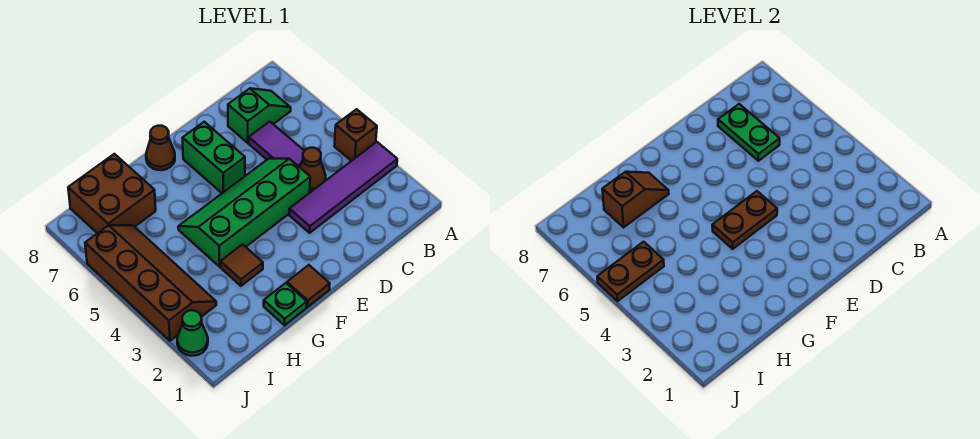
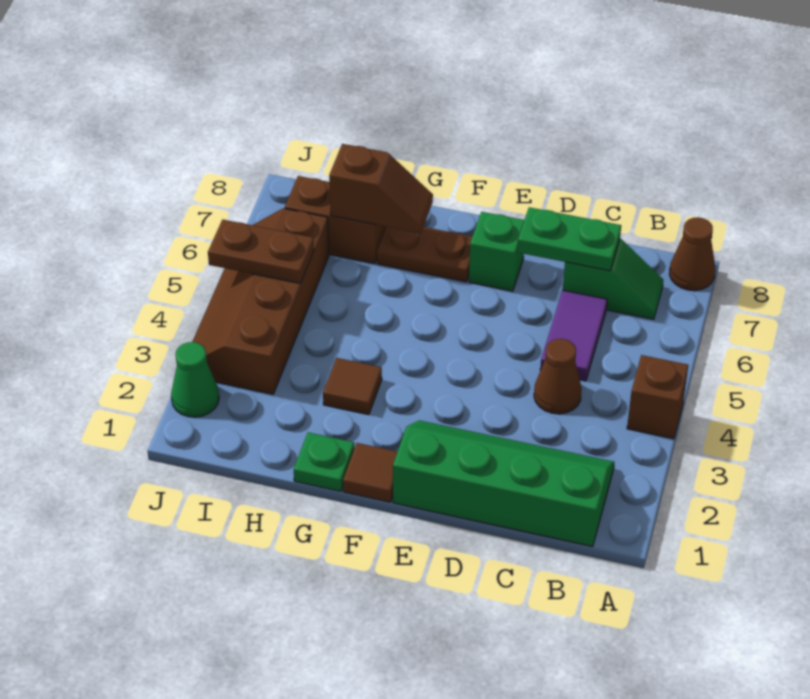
purple 1x4 tile [289,142,397,233] -> none
green 1x2 plate [718,104,780,161] -> green 1x2 plate turned to [517,207,621,271]
green 2x4 slope [178,159,310,267] -> green 2x4 slope moved to [393,420,615,547]
brown 1x2 plate [712,191,777,249] -> brown 1x2 plate moved to [377,227,473,282]
green 1x2 brick [182,122,245,193] -> green 1x1 brick [469,212,524,291]
brown 1x1 cone [146,126,175,170] -> brown 1x1 cone moved to [669,217,715,291]
brown 2x2 brick [68,154,156,233] -> brown 1x2 brick [285,176,386,264]
brown 2x4 slope [85,225,216,341] -> brown 2x4 slope turned to [192,208,329,394]

